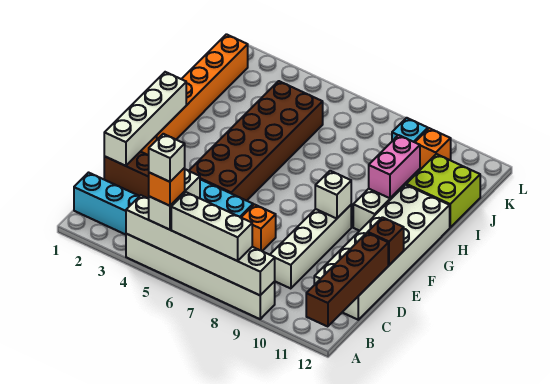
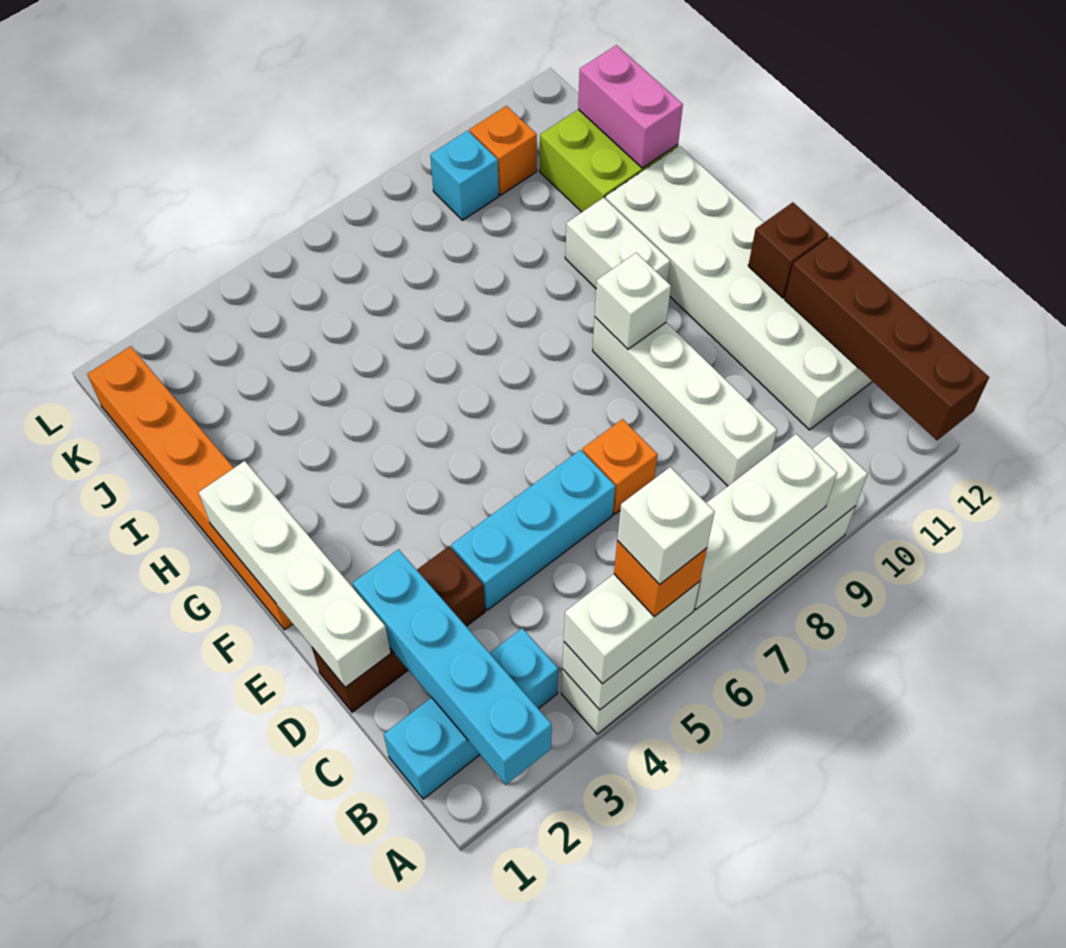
none -> cyan 1x4 brick [353,550,552,785]
white 1x2 brick [149,169,200,230] -> white 1x2 brick turned to [564,574,700,684]
brown 2x6 brick [189,81,323,201] -> none
pink 1x2 brick [369,135,420,198] -> pink 1x2 brick moved to [578,45,683,168]

